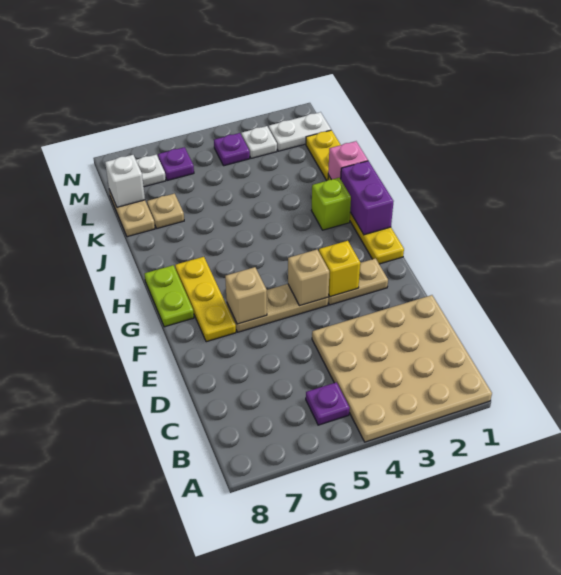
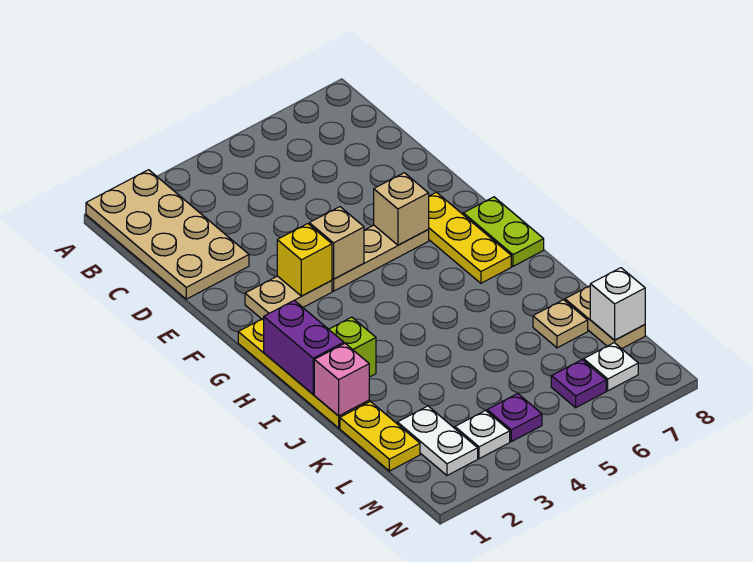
tan 4x4 plate [312,295,492,442] -> tan 2x4 plate [86,170,249,299]
purple 1x1 plate [306,382,350,425] -> none
white 1x2 plate [269,112,331,151] -> white 1x2 plate turned to [397,406,478,475]

